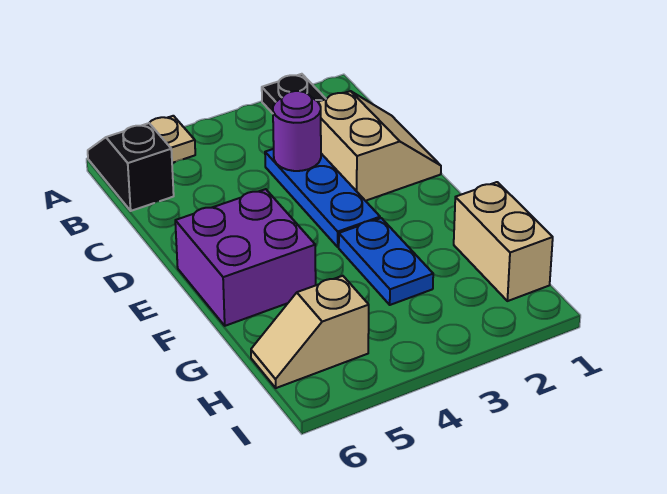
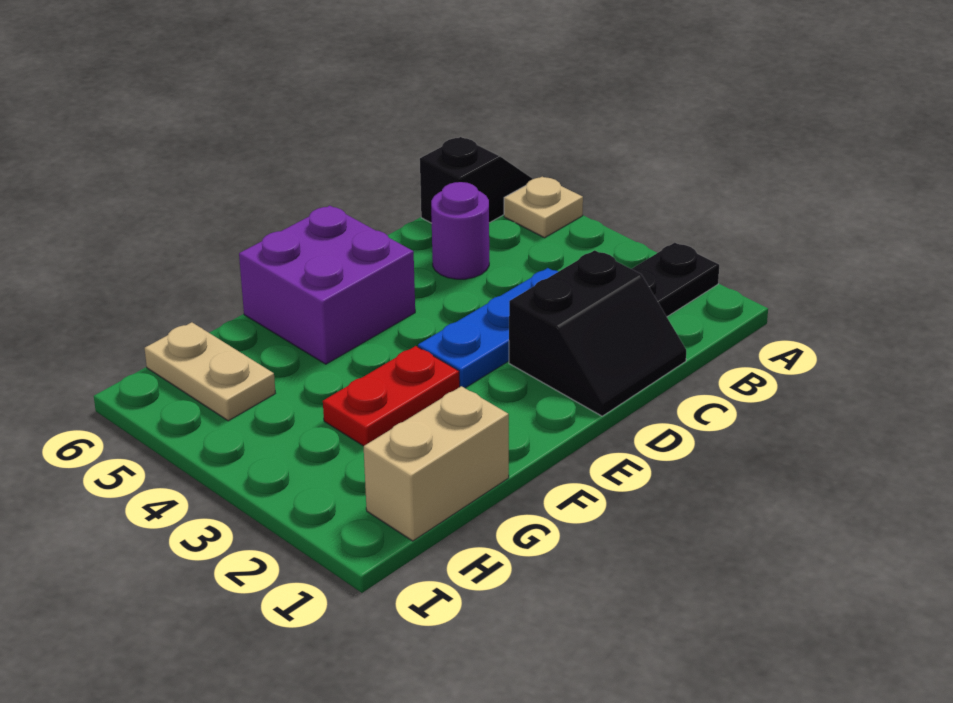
tan 2x2 slope [318,91,441,201] -> black 2x2 slope [509,250,686,416]
purple 1x1 round brick [273,91,321,171] -> purple 1x1 round brick moved to [431,182,489,279]
blue 1x2 plate [339,218,433,305] -> red 1x2 plate [323,346,460,446]
tan 1x2 slope [251,276,369,388] -> tan 1x2 plate [145,322,275,421]

